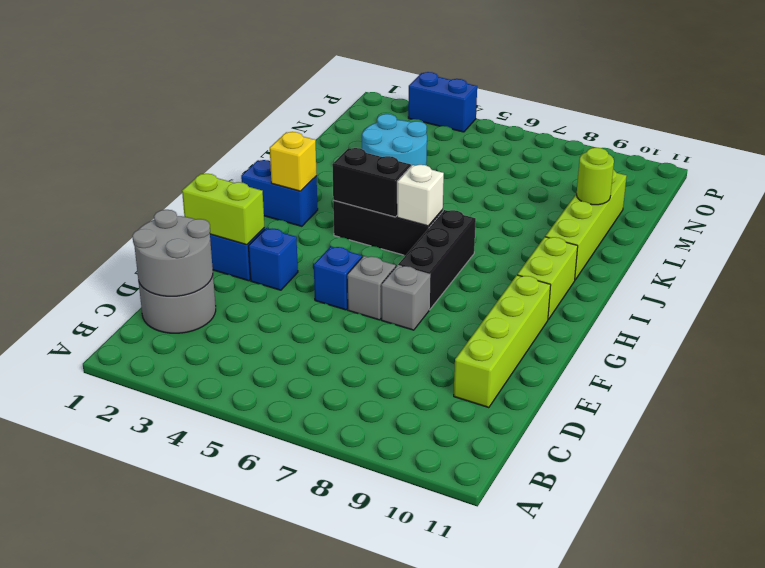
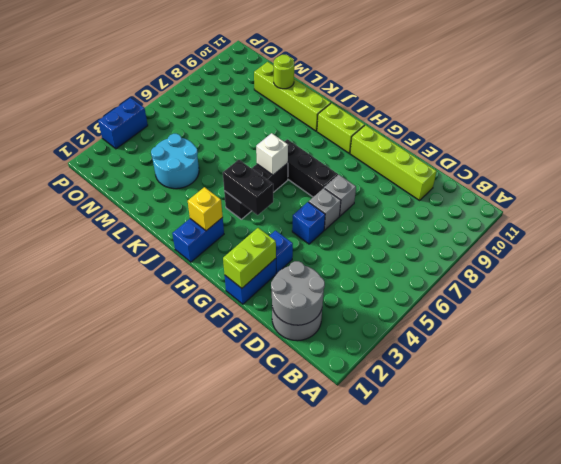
black 1x2 brick [332,148,411,217] -> black 1x2 brick turned to [223,160,273,215]

